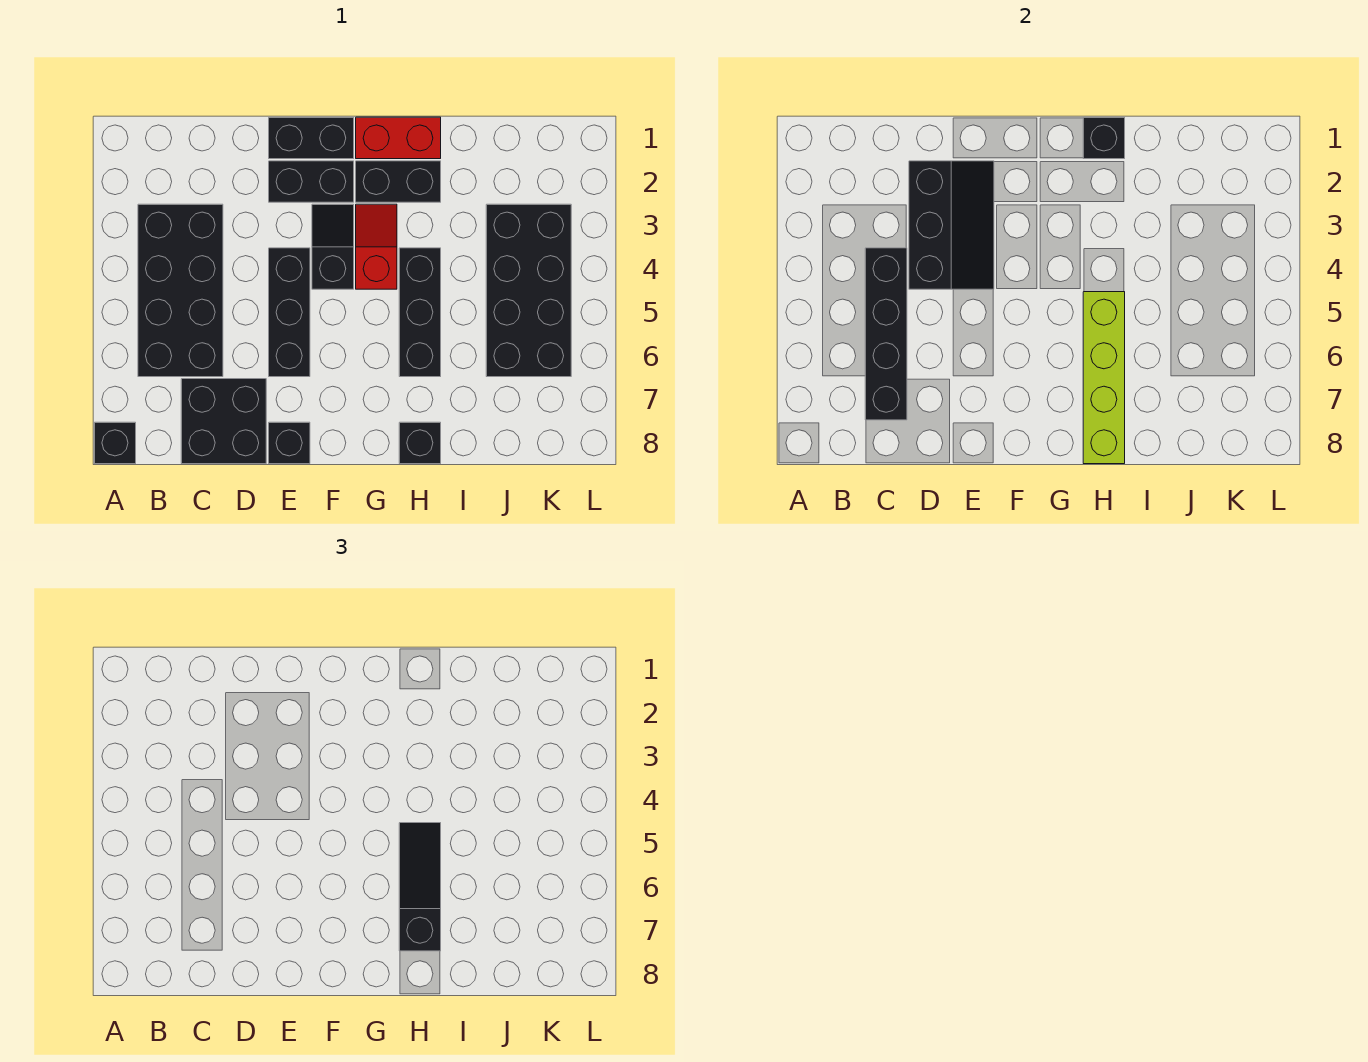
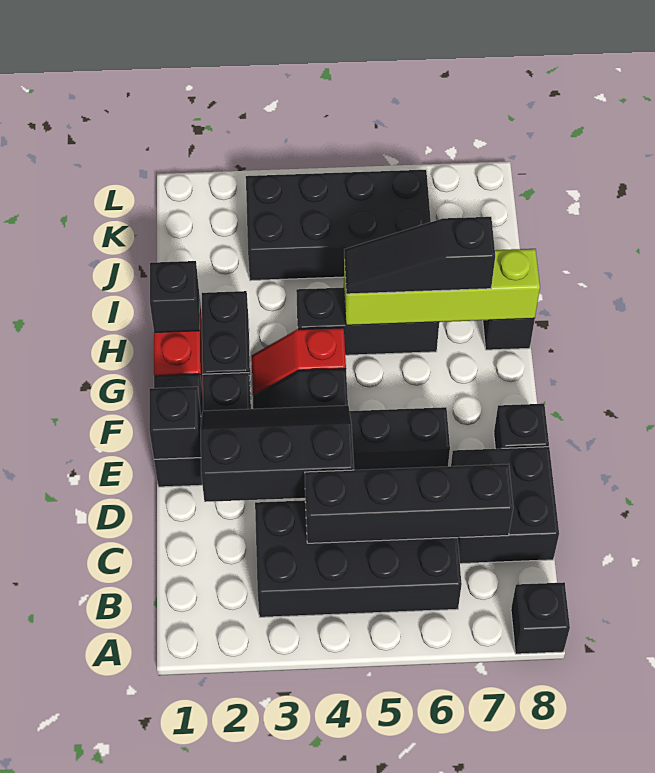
none -> black 1x1 brick [149,387,201,459]

